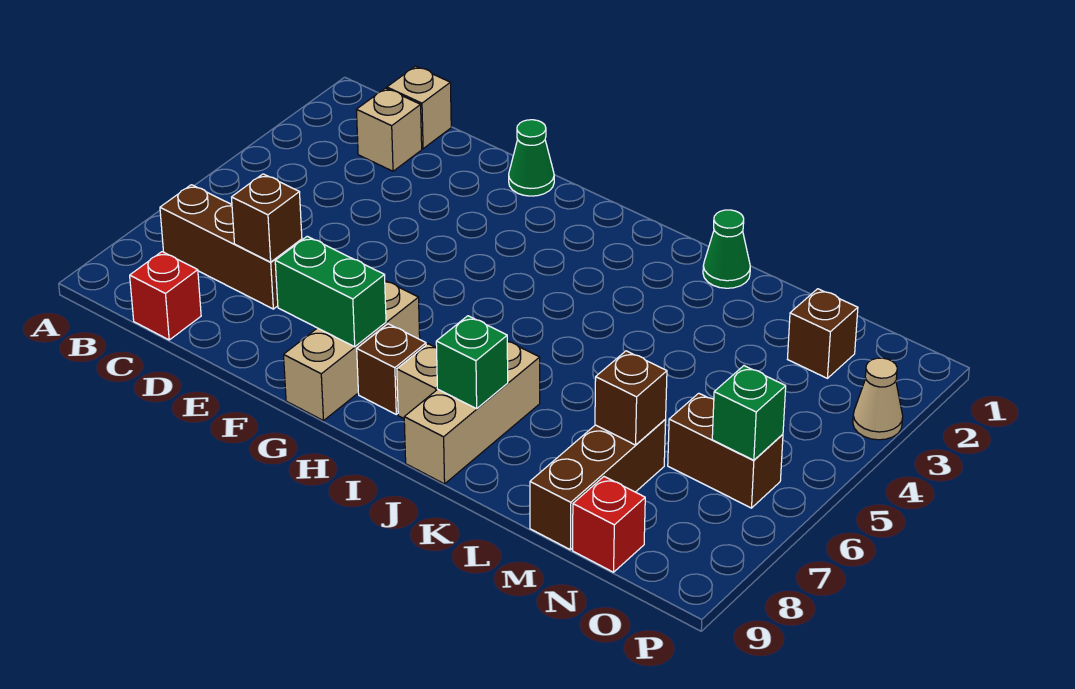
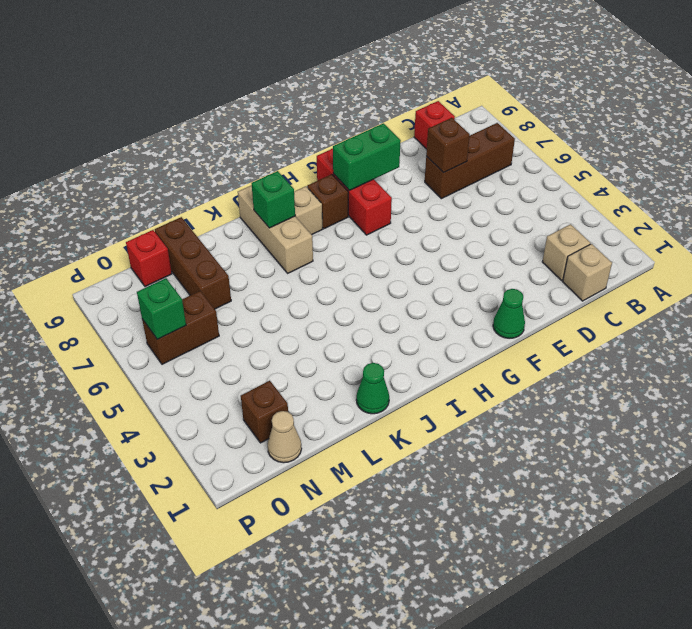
tan 1x3 brick [284,281,420,421] -> red 1x3 brick [317,148,392,235]
brown 1x1 brick [595,351,667,445] -> none
tan 1x1 cone [853,358,903,440] -> tan 1x1 cone moved to [267,411,302,463]

